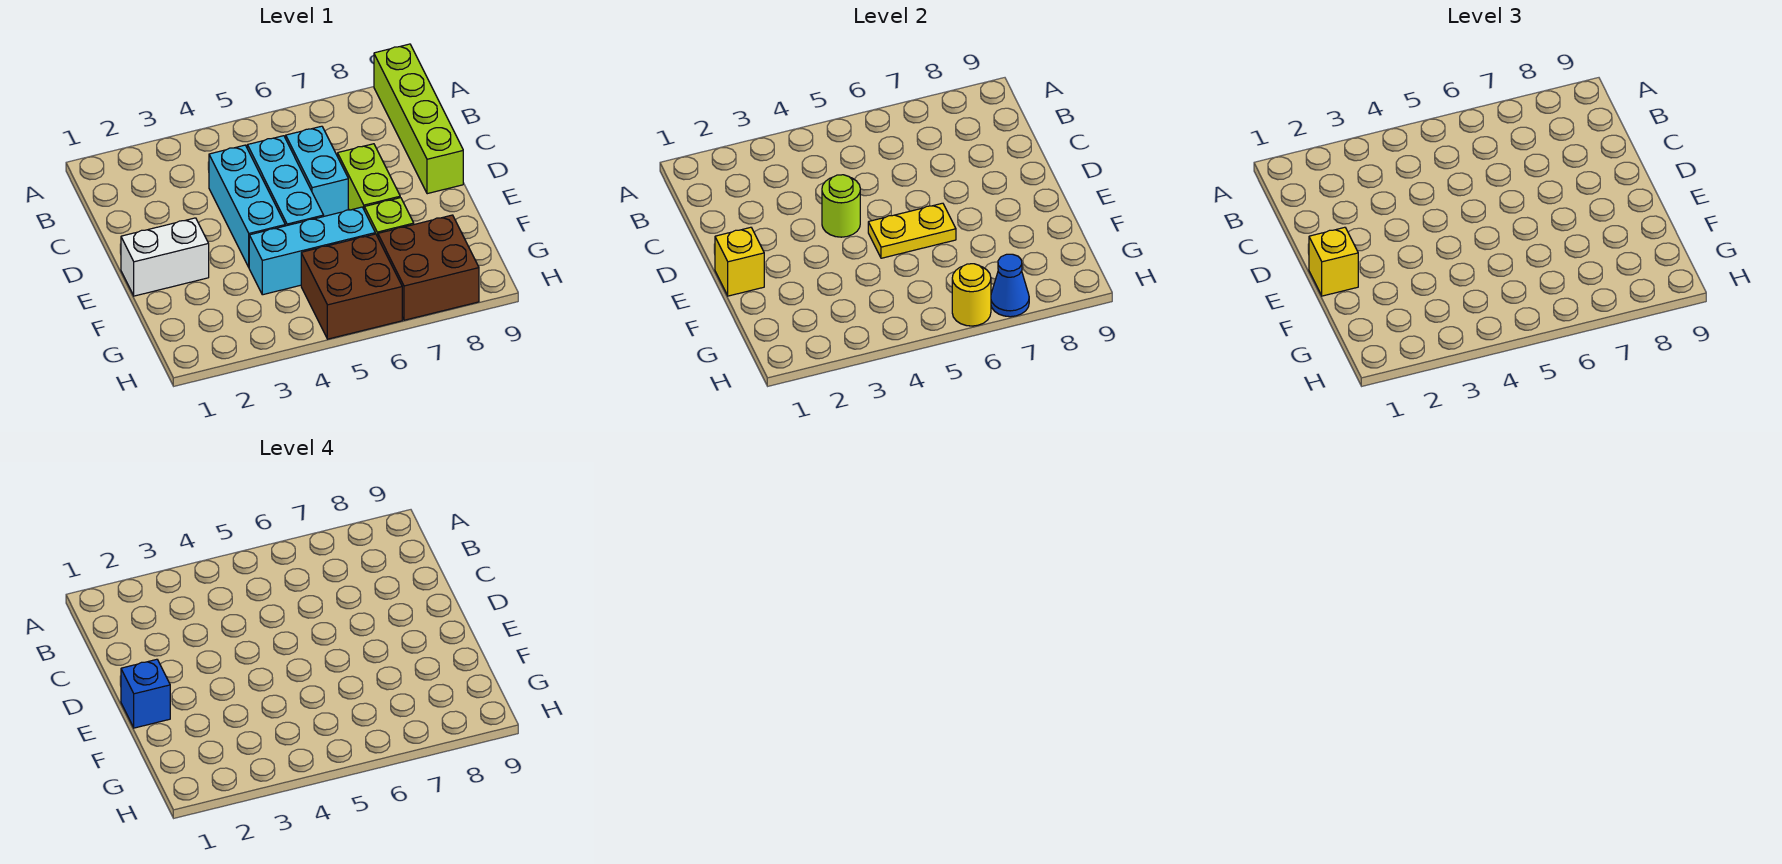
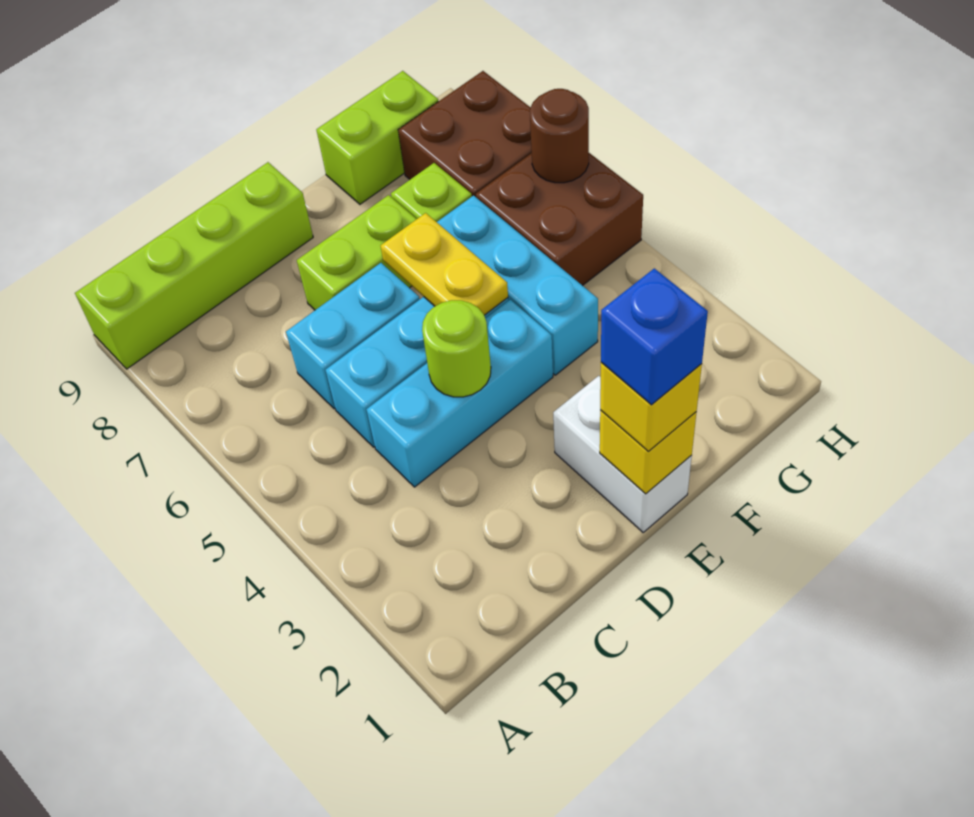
none -> lime 1x2 brick [317,71,438,204]
yellow 1x1 round brick [952,264,991,326] -> brown 1x1 round brick [530,89,589,183]
blue 1x1 cone [991,254,1029,317] -> none

